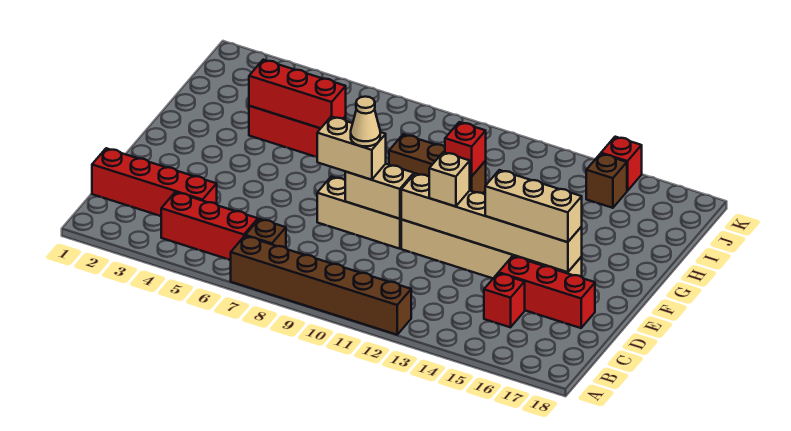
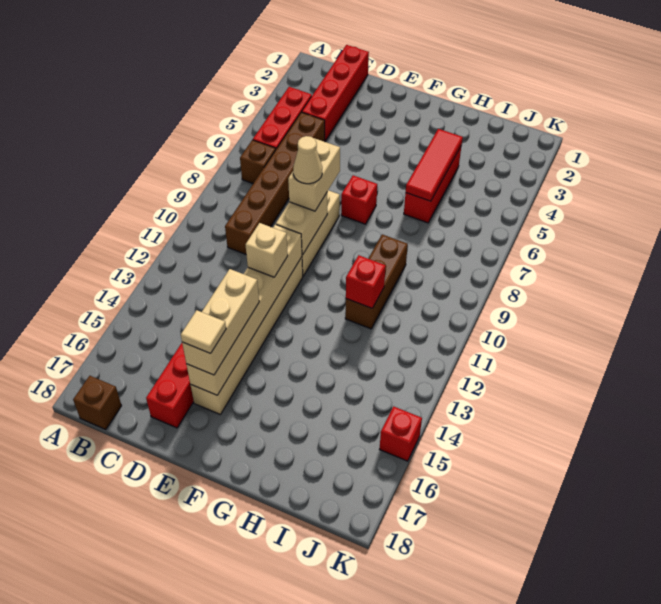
brown 1x6 brick [231,236,411,335] -> brown 1x6 brick moved to [225,112,325,254]
red 1x1 brick [484,273,525,327] -> red 1x1 brick moved to [341,175,377,224]
none -> tan 1x1 tile [181,310,226,353]
red 1x3 brick [249,60,346,128] -> red 1x3 tile [406,129,463,201]
brown 1x1 brick [586,154,627,208] -> brown 1x1 brick moved to [73,376,122,429]

